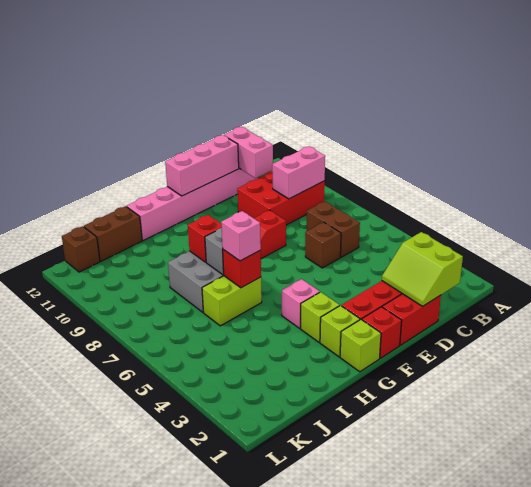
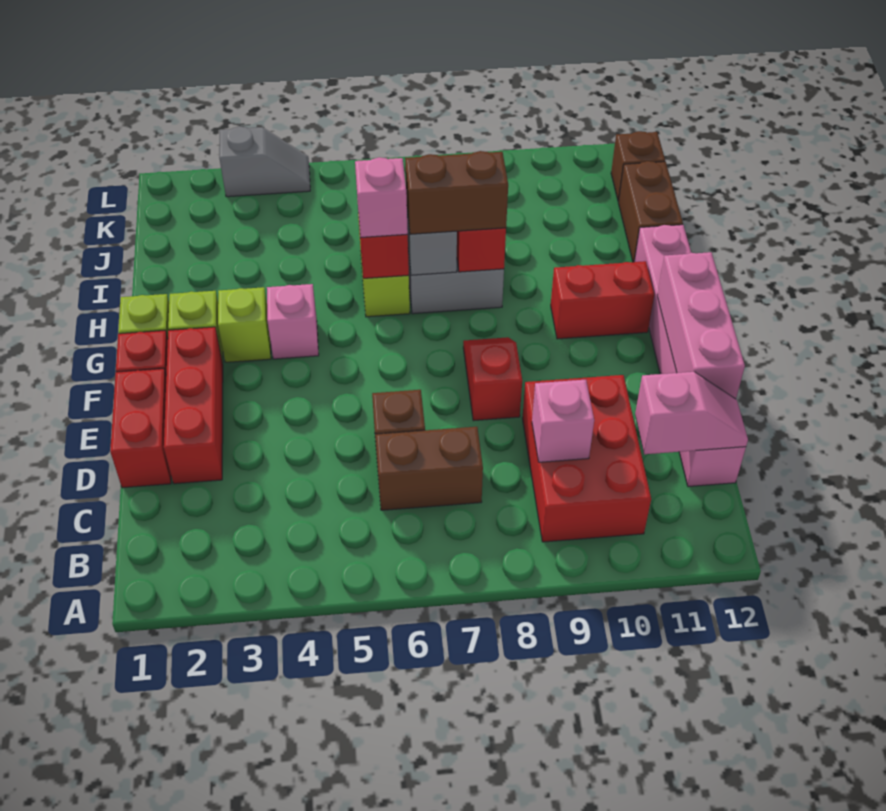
pink 1x2 brick [272,147,325,199] -> pink 1x1 brick [532,380,594,462]
lime 2x2 slope [382,232,463,307] -> none
pink 1x2 brick [224,127,273,178] -> pink 1x2 slope [635,372,748,454]
none -> red 1x2 brick [551,261,654,339]
none -> brown 1x2 brick [405,151,508,234]
none -> grey 1x2 slope [219,126,310,197]

